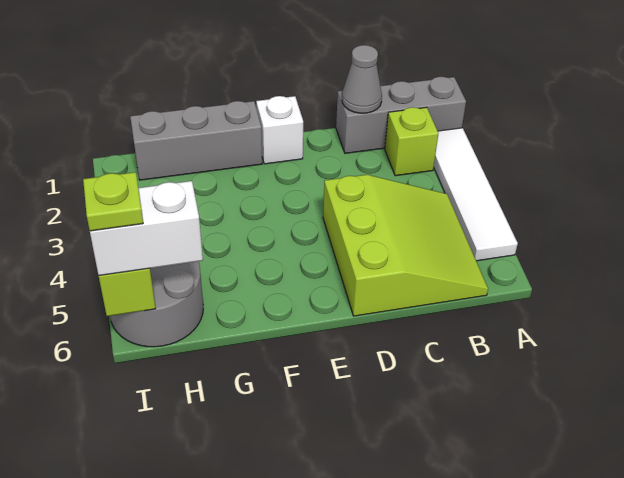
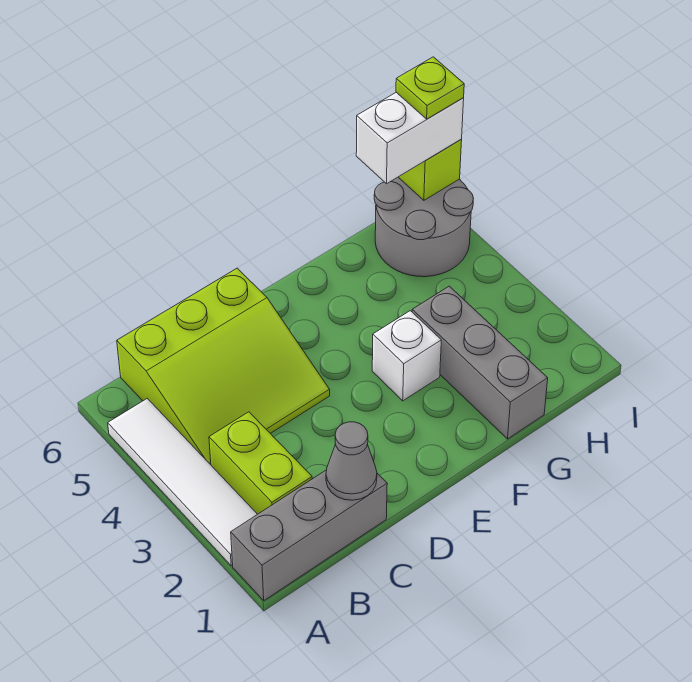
lime 1x1 brick [385,107,438,176] -> lime 1x2 brick [209,412,312,514]
lime 3x3 slope [323,175,488,316] -> lime 3x3 slope turned to [117,268,330,465]
white 1x1 brick [256,96,303,164] -> white 1x1 brick moved to [372,311,441,401]
grey 1x3 brick [130,101,262,180] -> grey 1x3 brick turned to [412,286,548,439]

